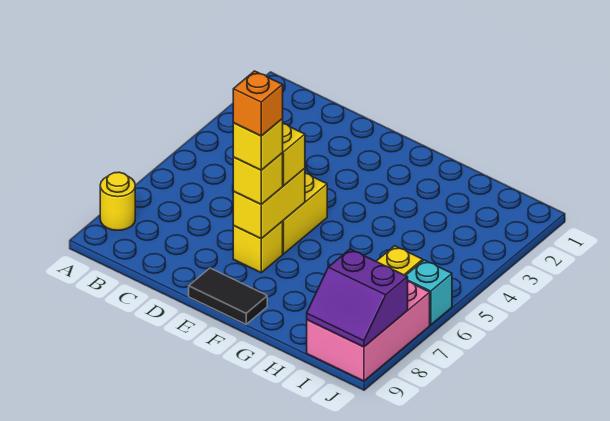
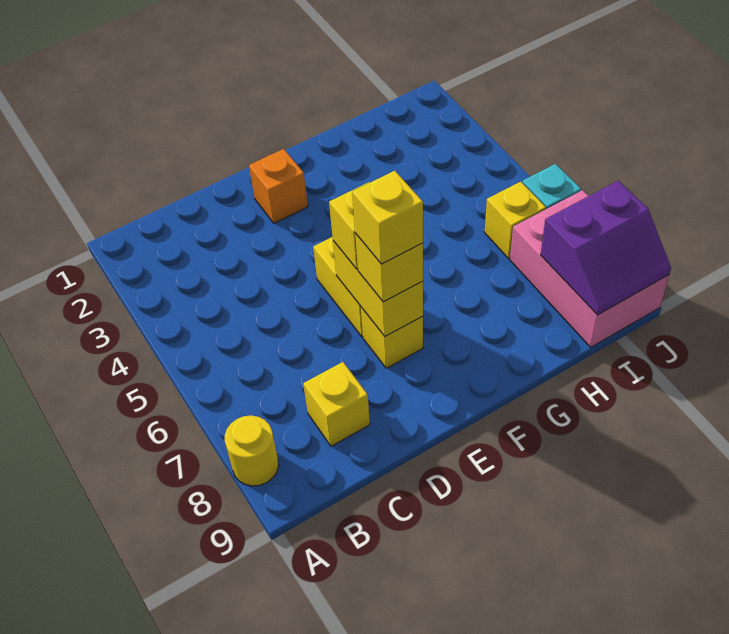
none -> yellow 1x1 brick [303,362,370,446]
orange 1x1 brick [233,71,283,136] -> orange 1x1 brick moved to [249,149,308,223]
black 1x2 tile [189,268,267,324] -> none

